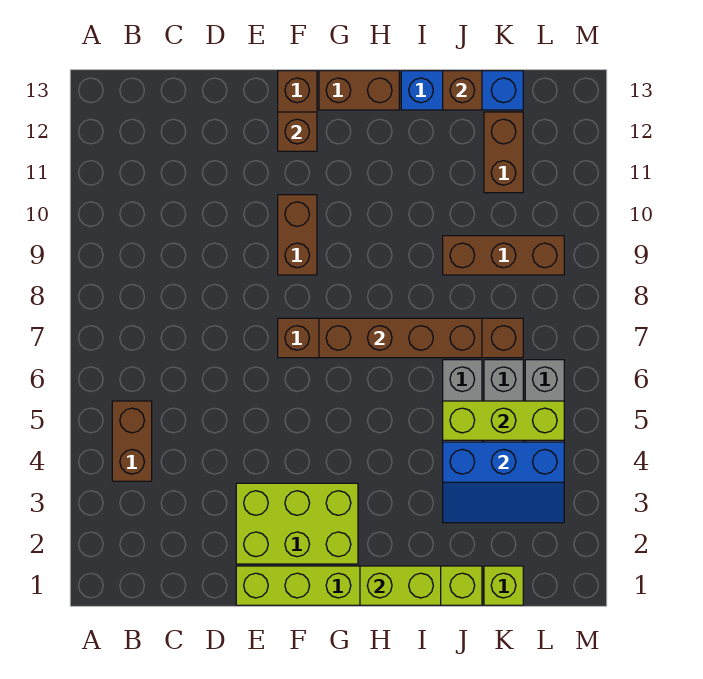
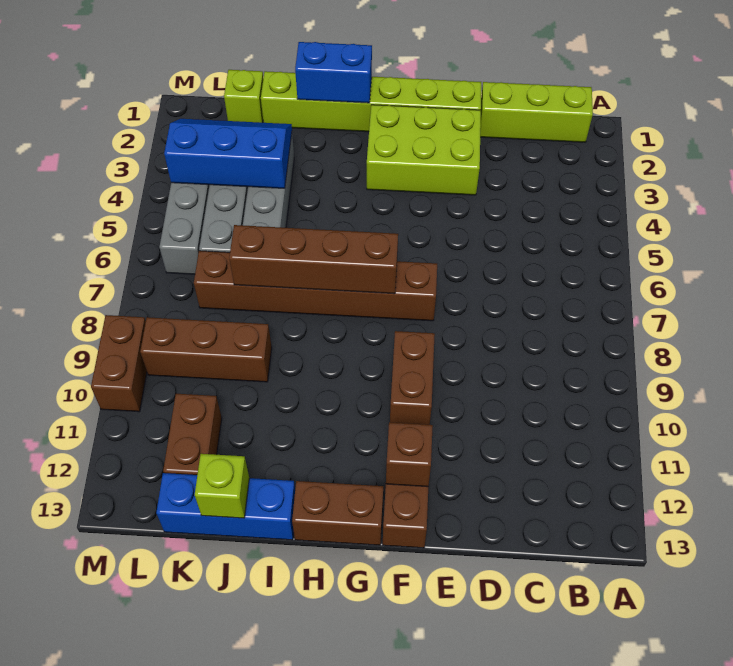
brown 1x2 brick [112,401,152,481] -> brown 1x2 brick moved to [91,315,147,412]
lime 1x2 brick [360,566,441,605] -> blue 1x2 brick [295,42,372,103]
lime 1x3 brick [443,401,564,440] -> lime 1x3 brick moved to [480,82,593,142]
brown 1x1 brick [443,71,482,110] -> lime 1x1 brick [195,454,249,518]

